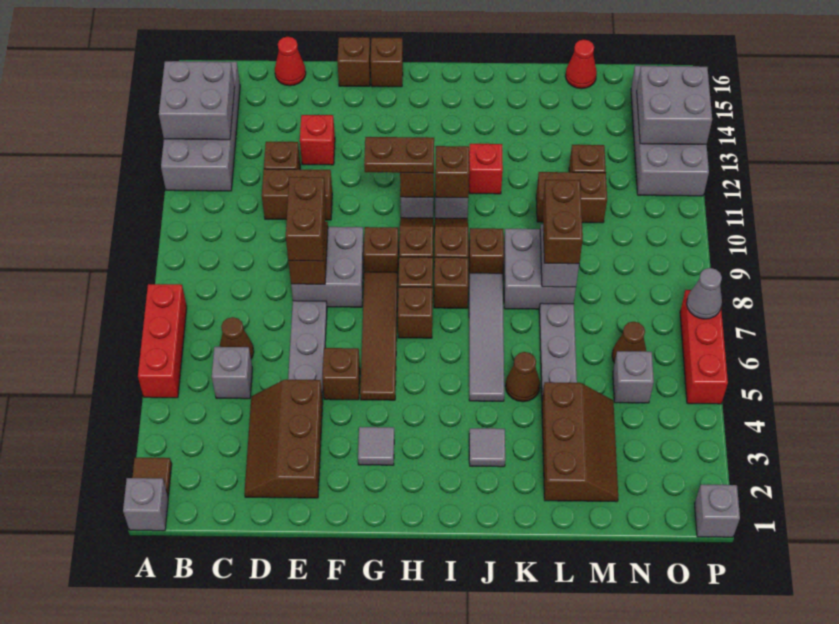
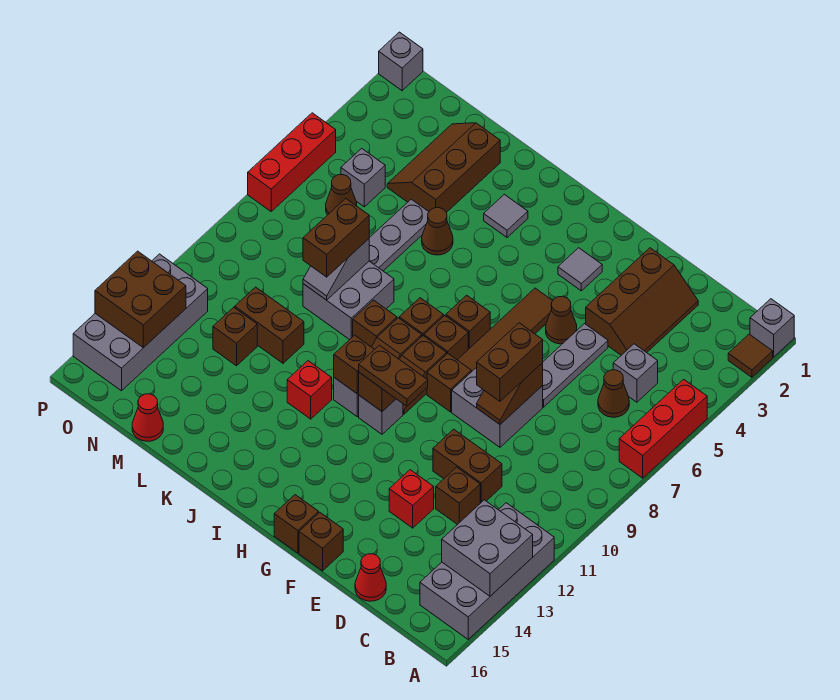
brown 1x1 brick [323,348,360,400] -> brown 1x1 cone [546,296,577,344]
grey 1x4 tile [469,273,504,401] -> none
grey 2x2 brick [637,66,712,144] -> brown 2x2 brick [95,251,186,348]
grey 1x1 cone [687,268,722,319] -> none

